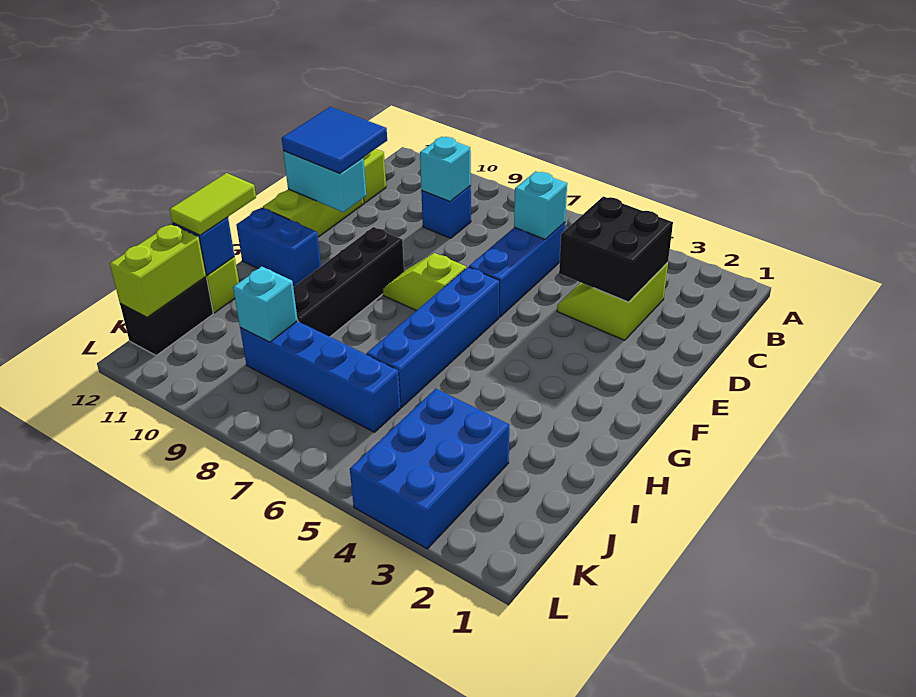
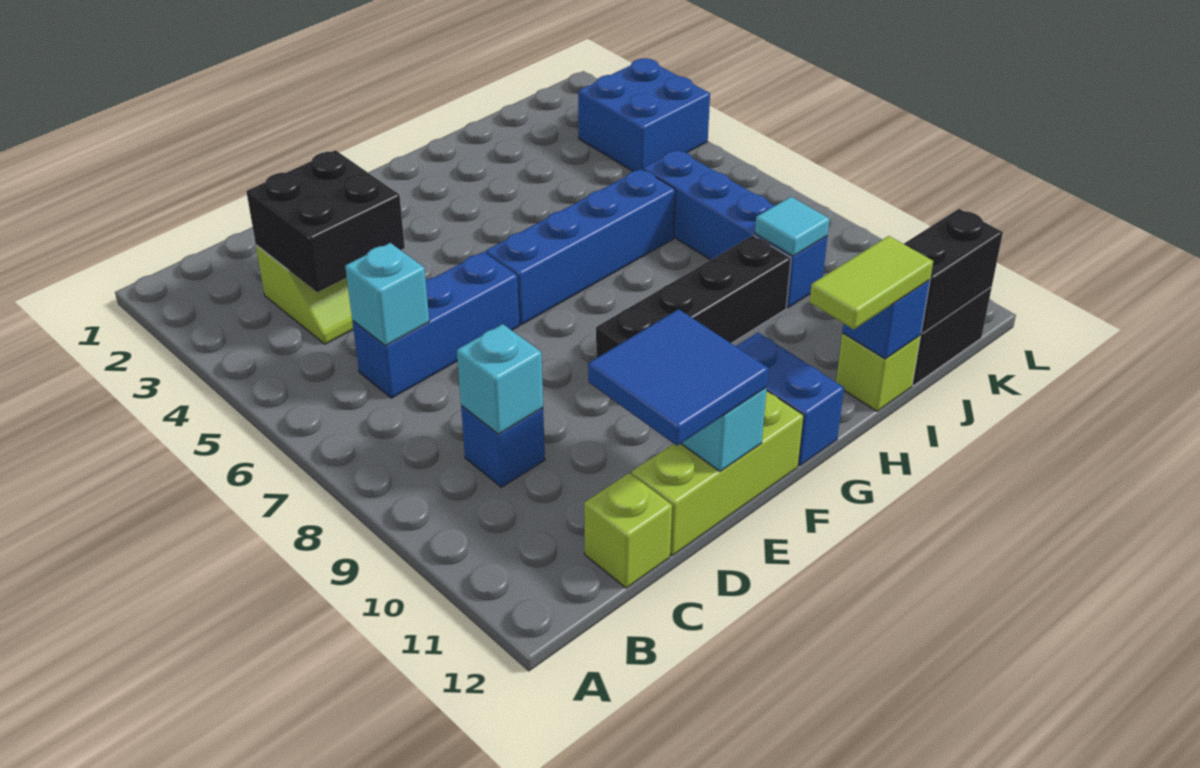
lime 1x2 slope [383,253,466,311] -> none
blue 2x3 brick [350,389,509,549] -> blue 2x2 brick [578,58,710,171]
cyan 1x1 brick [233,266,298,342] -> cyan 1x1 tile [755,197,829,256]
lime 1x2 brick [110,224,206,317] -> black 1x2 brick [904,209,1003,333]

